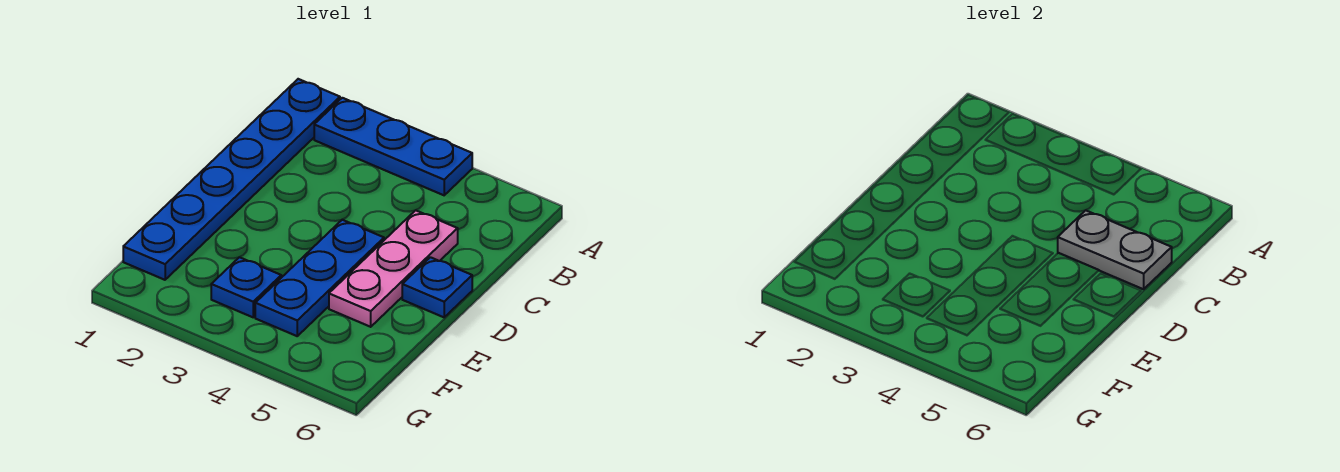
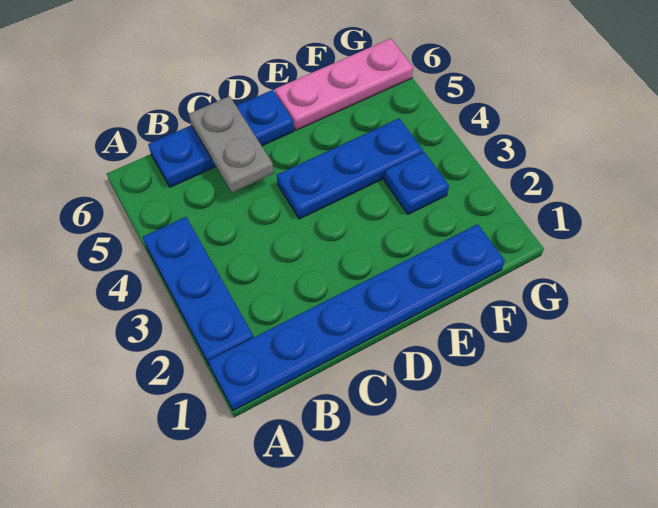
pink 1x3 plate [329,210,458,327] -> pink 1x3 plate moved to [275,38,413,130]
blue 1x1 plate [402,257,472,317] -> blue 1x3 plate [148,90,294,187]

